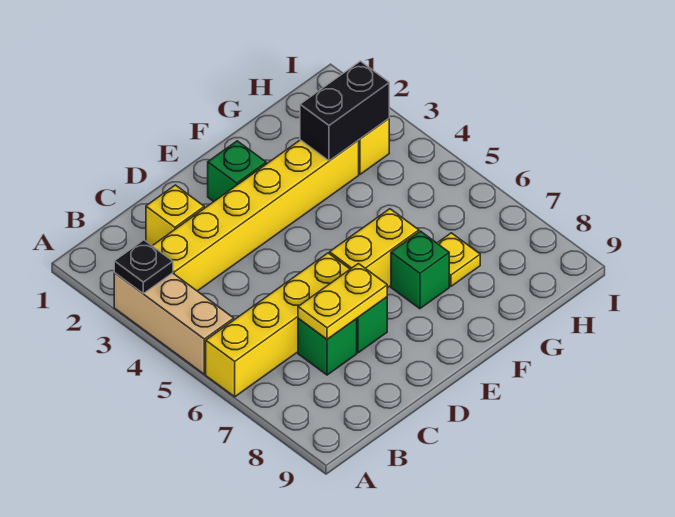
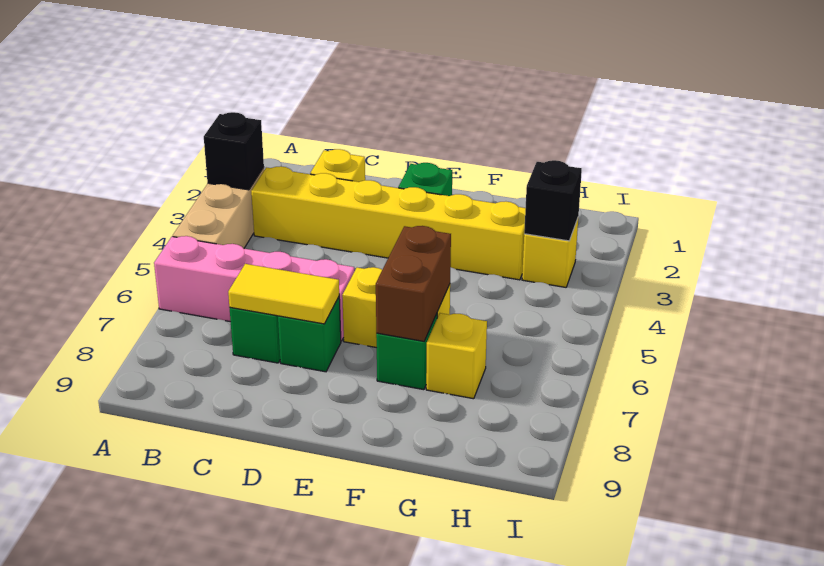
black 1x1 plate [114,240,173,294] -> black 1x1 brick [204,112,264,190]
yellow 1x4 brick [206,253,350,397] -> pink 1x4 brick [154,236,354,341]
yellow 1x2 plate [298,264,387,339] -> yellow 1x2 tile [228,264,339,324]
none -> brown 1x2 brick [376,226,451,341]
black 1x2 brick [300,61,389,161] -> black 1x1 brick [524,160,582,241]
yellow 1x1 plate [437,233,480,287] -> yellow 1x1 brick [426,313,487,399]

